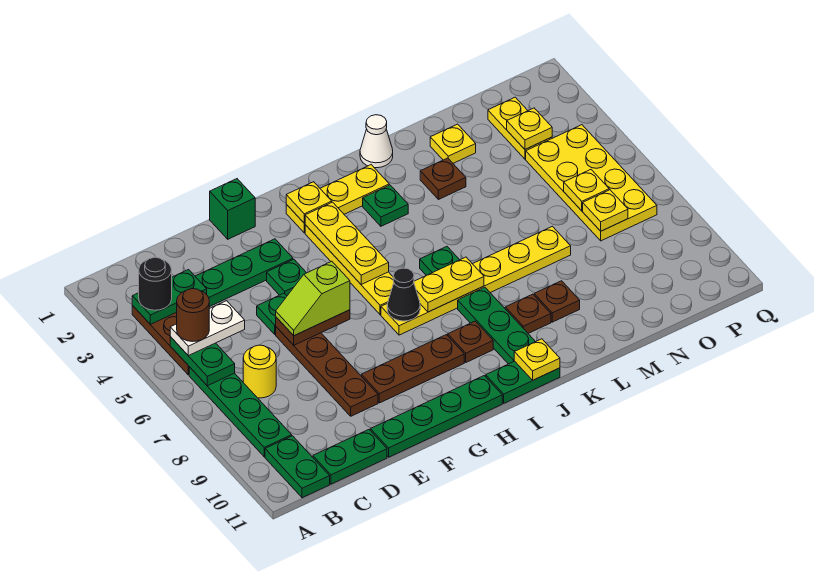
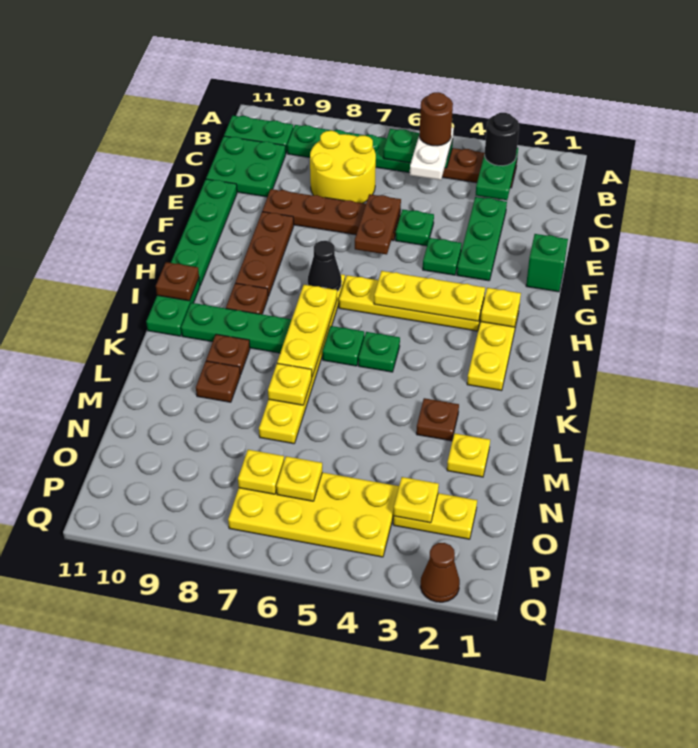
yellow 1x1 round brick [243,345,276,398] -> yellow 2x2 round brick [310,131,376,203]
green 1x2 plate [313,430,387,484] -> green 2x2 plate [206,136,286,197]
lime 1x2 slope [276,261,350,336] -> none
yellow 1x2 plate [414,257,484,312] -> yellow 1x3 plate [277,285,337,376]
none -> brown 1x1 plate [156,262,199,301]
green 1x1 plate [363,185,408,226] -> green 1x1 plate moved to [358,332,400,372]
yellow 1x1 plate [514,339,560,380] -> yellow 1x1 plate moved to [268,363,312,405]
white 1x1 cone [360,115,393,168] -> none
none -> brown 1x1 cone [421,543,460,602]

